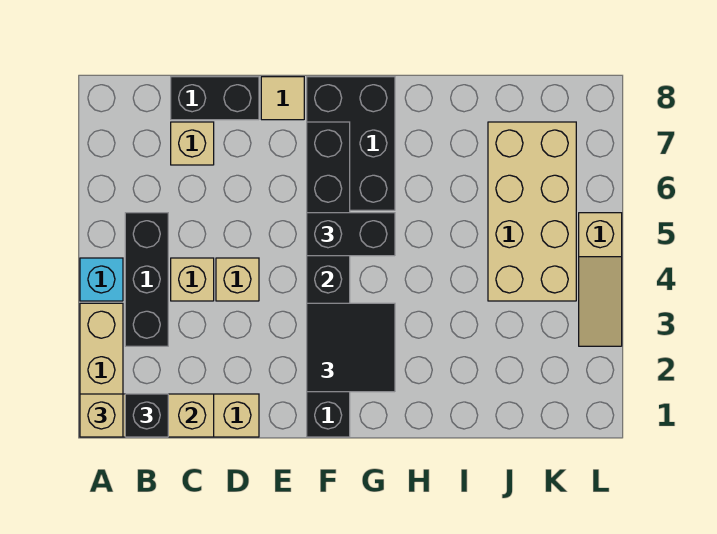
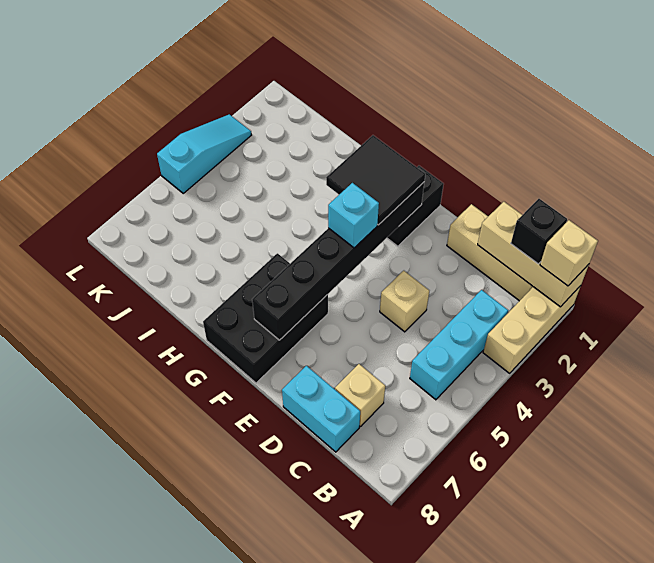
cyan 1x1 brick [80,258,123,301] -> cyan 1x1 brick moved to [328,183,379,248]
black 1x3 brick [125,213,168,346] -> cyan 1x3 brick [410,290,508,400]
tan 1x1 brick [171,258,214,301] -> none
black 1x2 brick [171,77,259,120] -> cyan 1x2 brick [282,366,360,452]
tan 1x1 tile [261,77,304,120] -> none
black 1x2 brick [307,213,395,256] -> none
tan 2x4 brick [488,122,576,301] -> none
tan 1x3 slope [579,213,622,346] -> cyan 1x3 slope [157,114,251,193]

